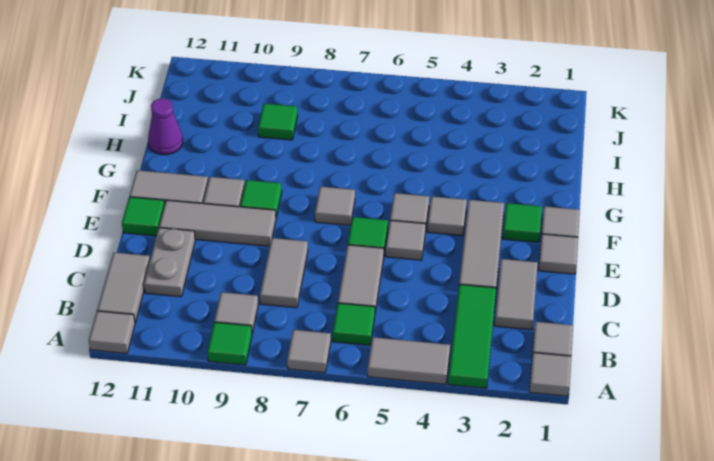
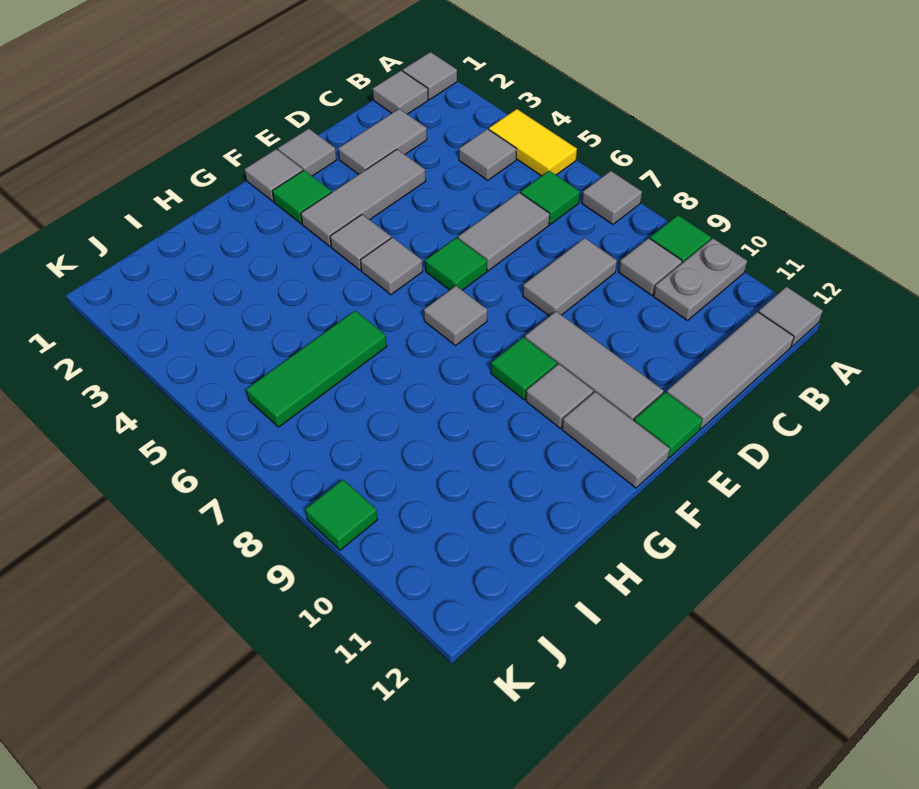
green 1x3 tile [448,284,496,388] -> green 1x3 tile moved to [246,311,387,427]
grey 1x2 tile [368,337,450,384] -> yellow 1x2 tile [489,109,577,176]
grey 1x2 tile [97,253,150,323] -> grey 1x3 tile [667,312,794,429]
grey 1x2 plate [144,228,195,297] -> grey 1x2 plate moved to [653,238,747,320]
grey 1x1 tile [386,220,426,260] -> grey 1x1 tile moved to [459,129,516,180]
purple 1x1 cone [148,98,183,155] -> none
green 1x1 tile [258,104,297,140] -> green 1x1 tile moved to [305,479,378,550]

